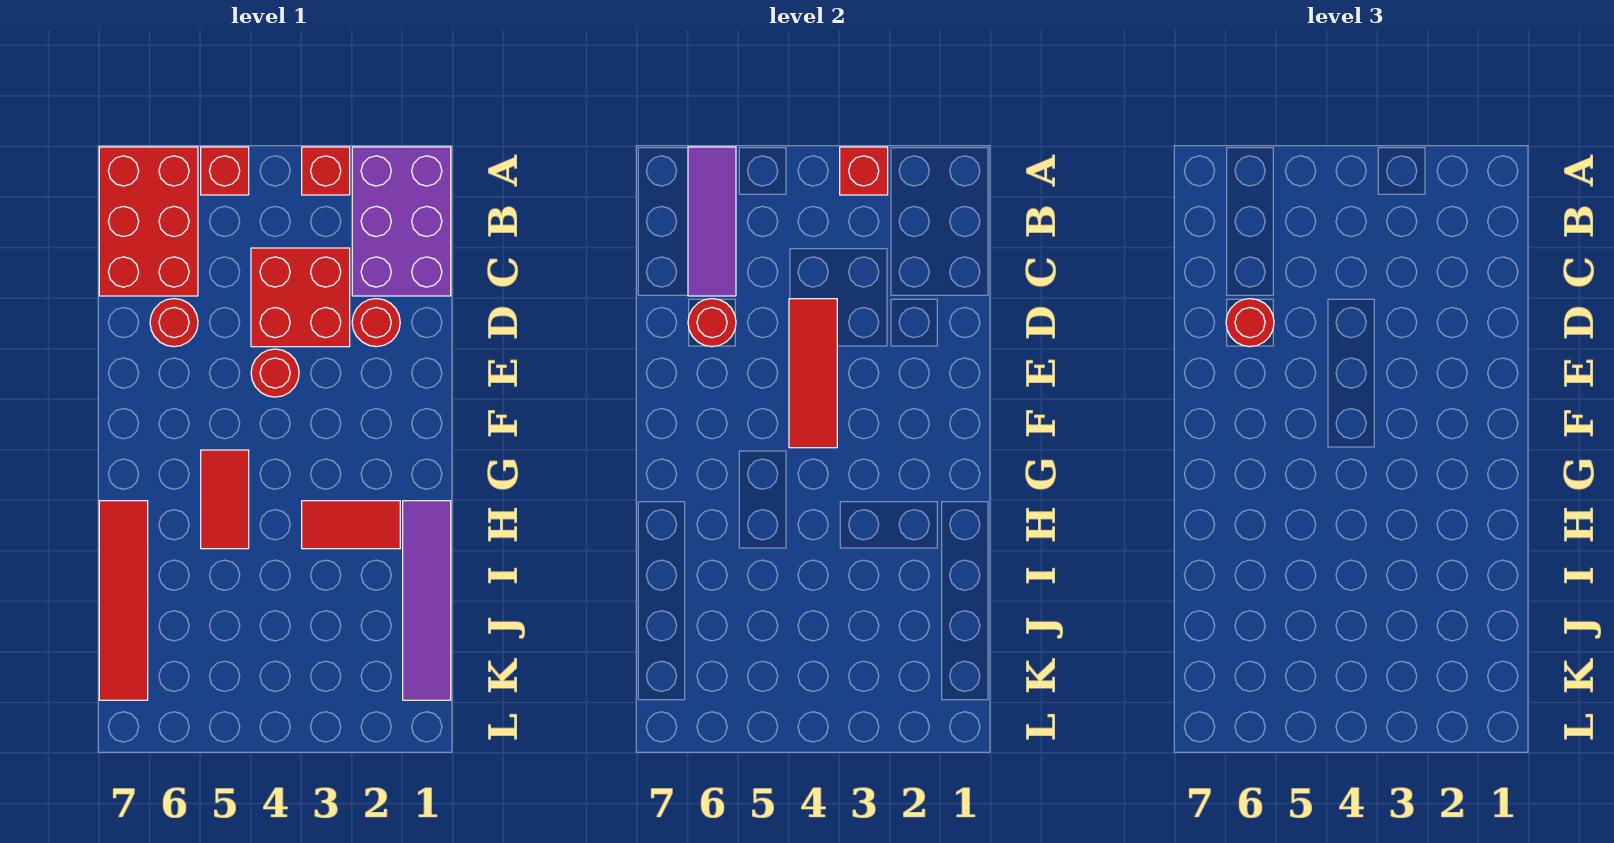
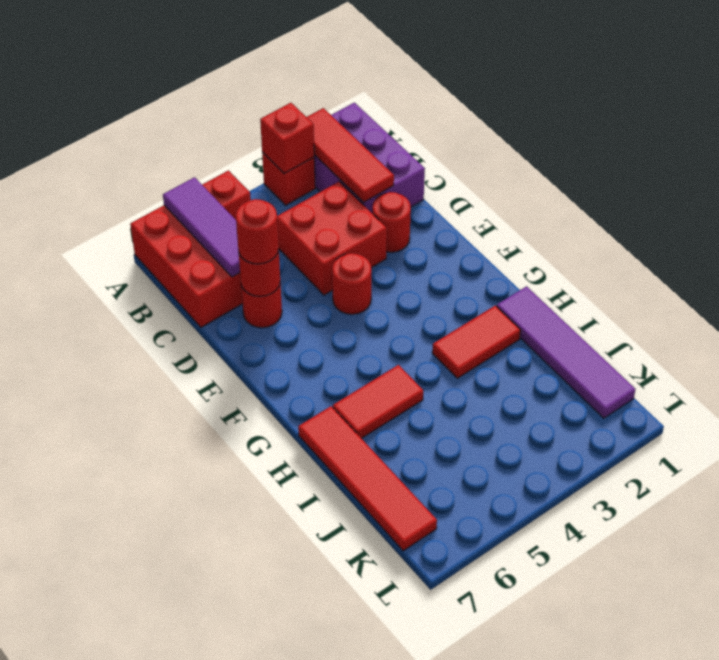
red 1x3 tile [789,299,837,448] -> red 1x3 tile moved to [307,108,394,202]
red 1x2 tile [201,450,249,549] -> red 1x2 tile turned to [333,365,423,438]

